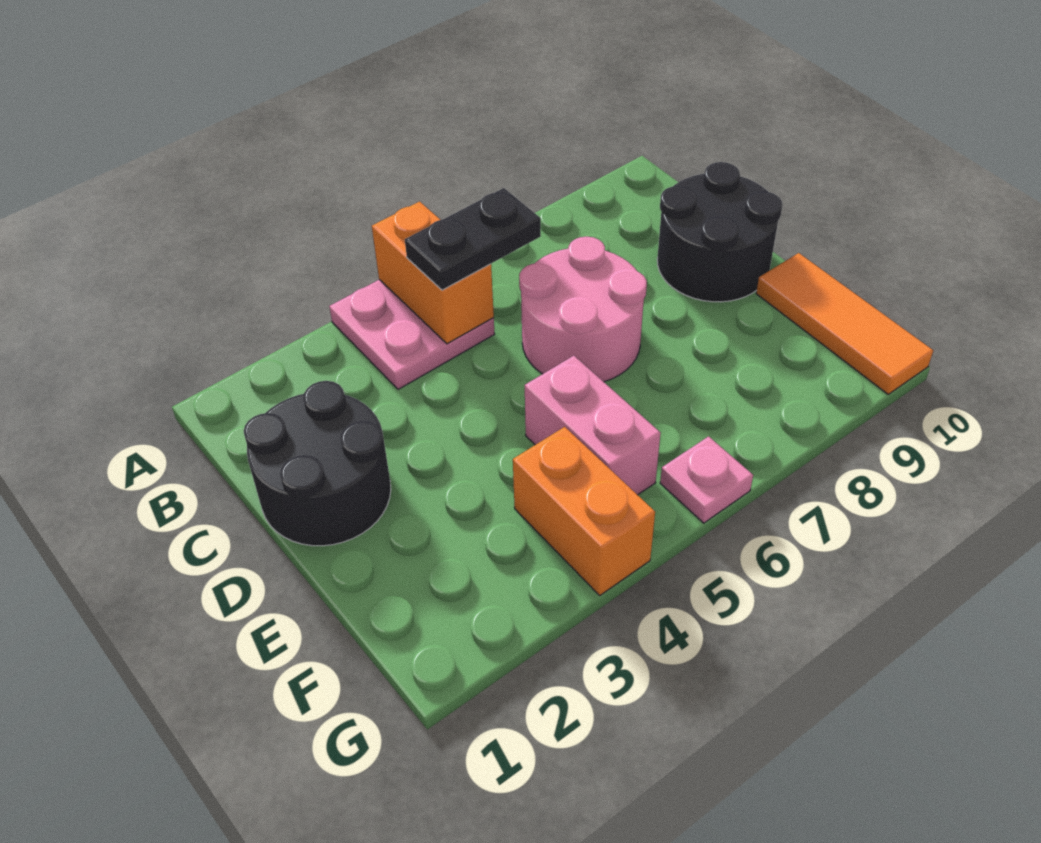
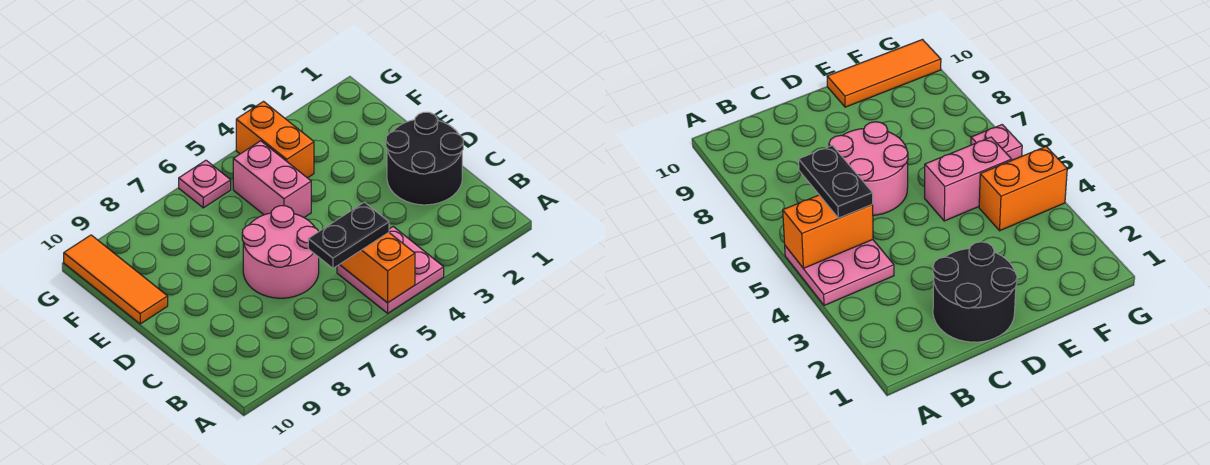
black 2x2 round brick [657,162,783,302] -> none

